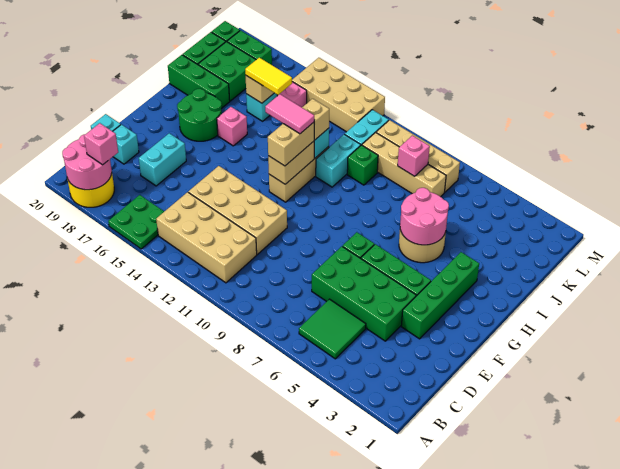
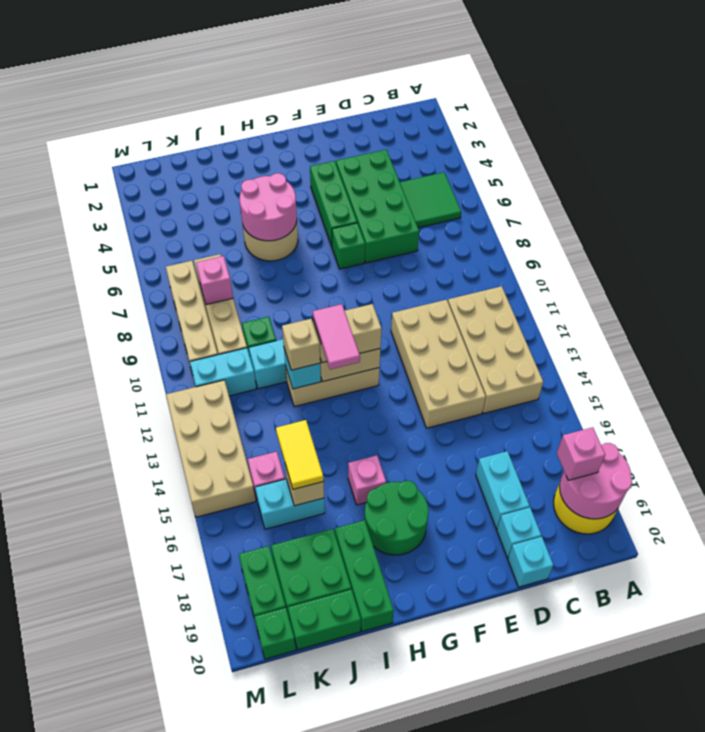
green 2x2 plate [108,195,164,249] -> none
cyan 1x2 brick [139,133,186,186] -> cyan 1x2 brick turned to [476,451,530,529]
green 1x4 brick [401,252,479,339] -> none

